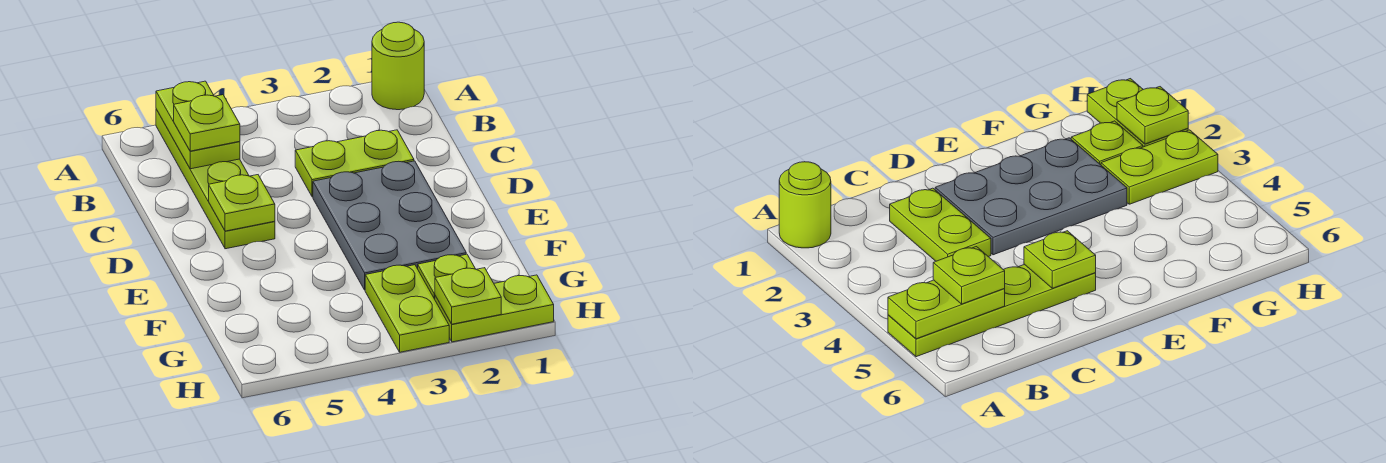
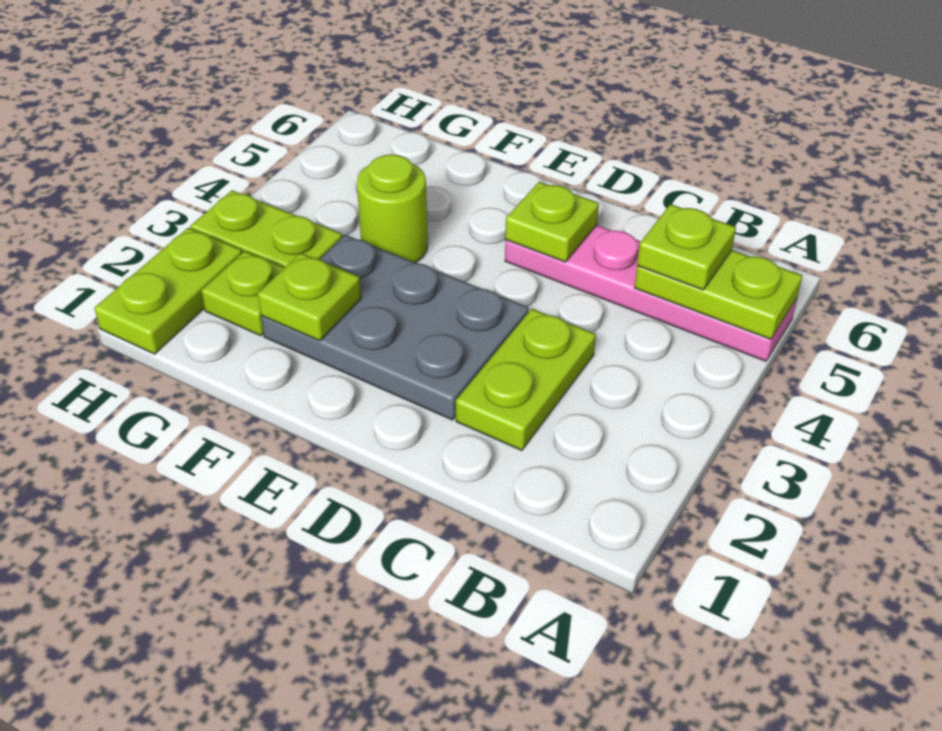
lime 1x1 round brick [372,22,424,110] -> lime 1x1 round brick moved to [357,154,428,263]
lime 1x4 plate [156,109,275,249] -> pink 1x4 plate [505,225,797,361]
lime 1x1 plate [435,268,501,324] -> lime 1x1 plate moved to [258,253,361,341]

